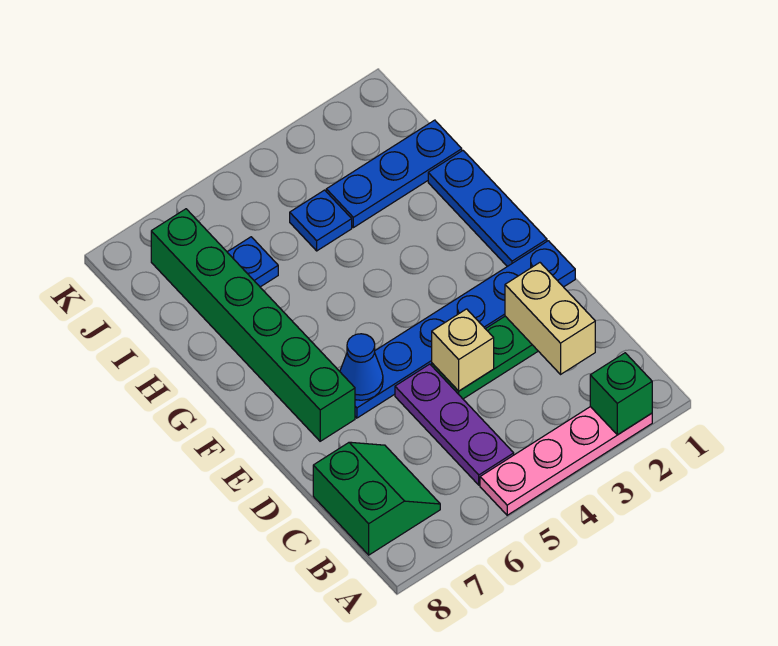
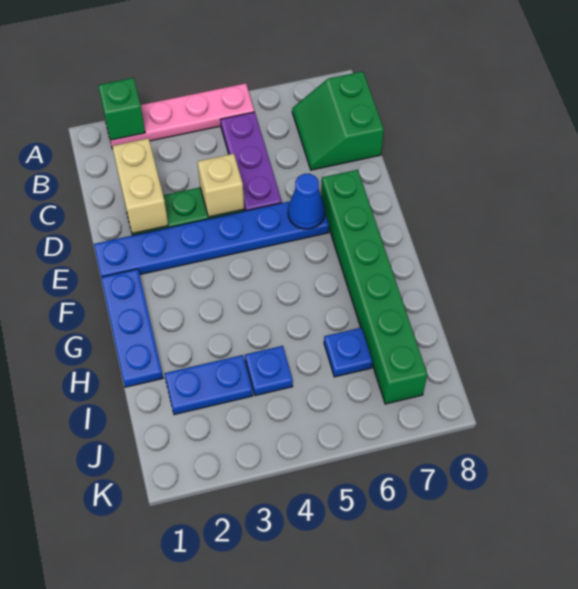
blue 1x3 plate [326,120,462,228] -> blue 1x2 plate [164,355,253,415]

